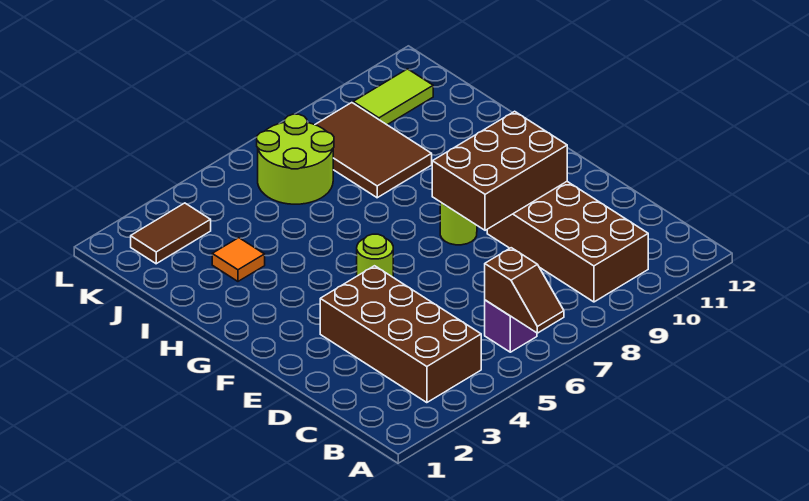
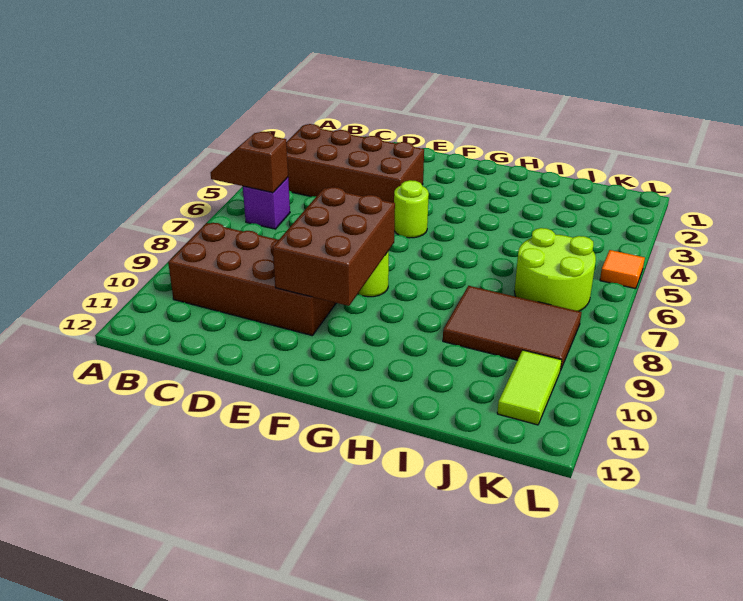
orange 1x1 tile [212,238,265,281] -> orange 1x1 tile moved to [600,250,645,289]
brown 1x2 tile [131,203,211,264] -> none

